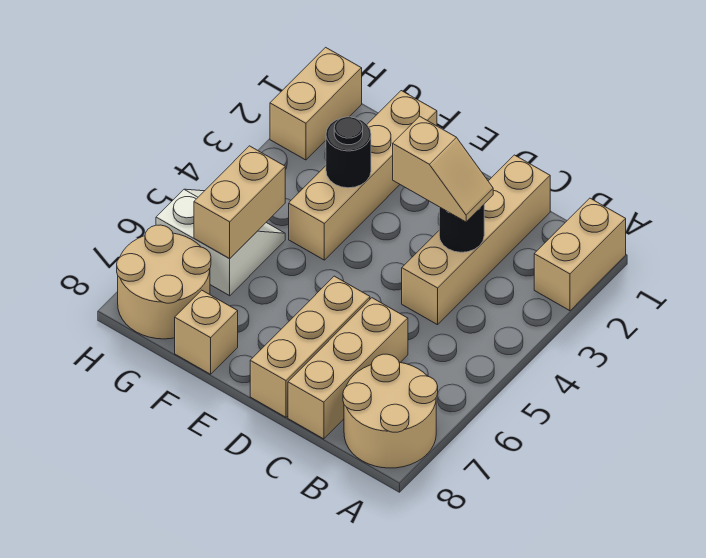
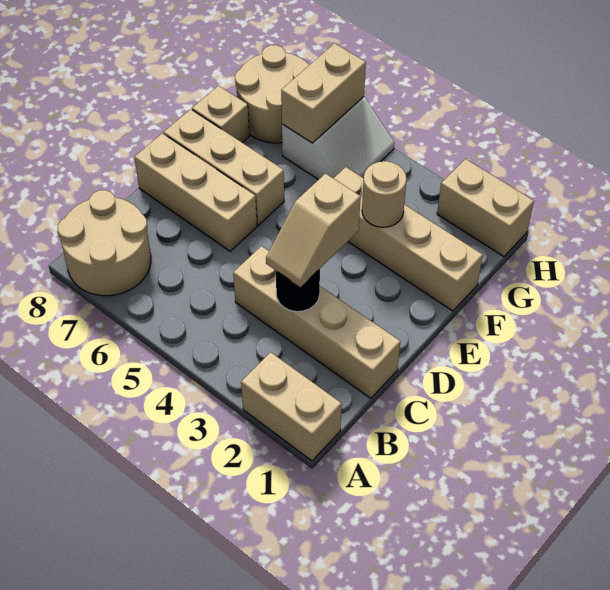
tan 1x3 brick [288,298,408,439] -> tan 1x3 brick moved to [164,109,284,225]
black 1x1 round brick [326,117,371,188] -> tan 1x1 round brick [362,161,407,227]
tan 1x2 brick [194,146,285,259] -> tan 1x2 brick turned to [281,43,366,143]

